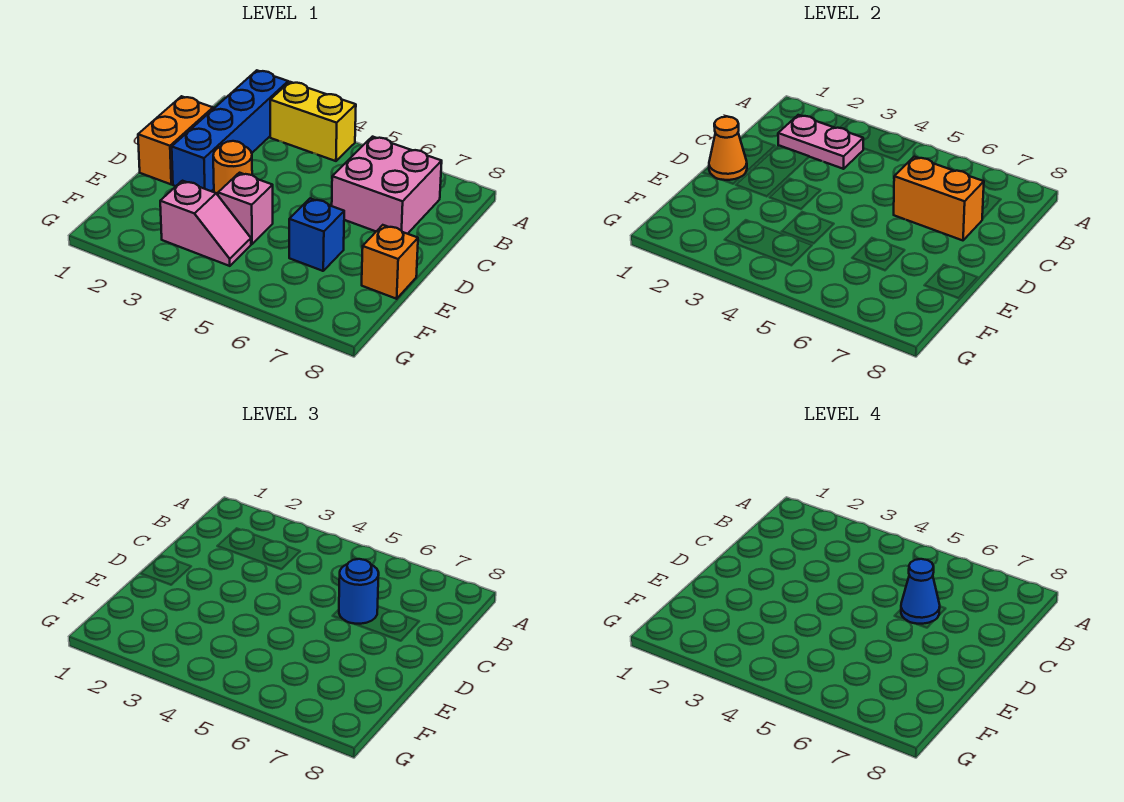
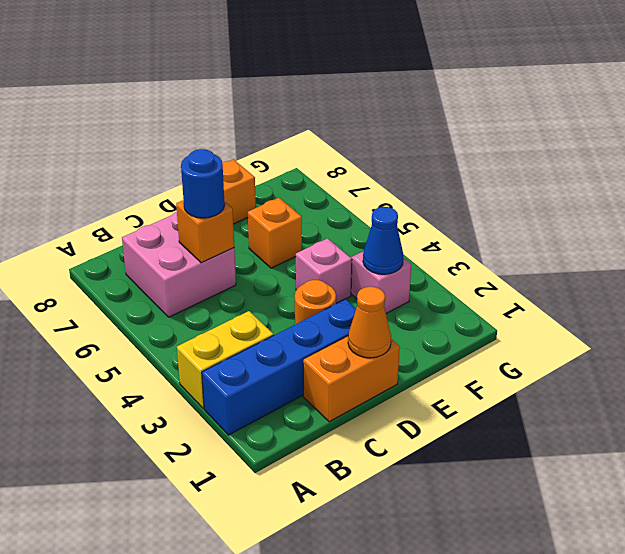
yellow 1x2 brick [270,82,356,161] -> yellow 1x2 brick turned to [177,311,274,409]
pink 1x2 plate [778,115,864,169] -> none
orange 1x2 brick [894,157,984,240] -> orange 1x1 brick [176,200,234,263]
blue 1x1 cone [901,559,940,624] -> blue 1x1 cone moved to [363,207,403,274]
blue 1x1 brick [289,198,344,271] -> orange 1x1 brick [248,198,302,268]

